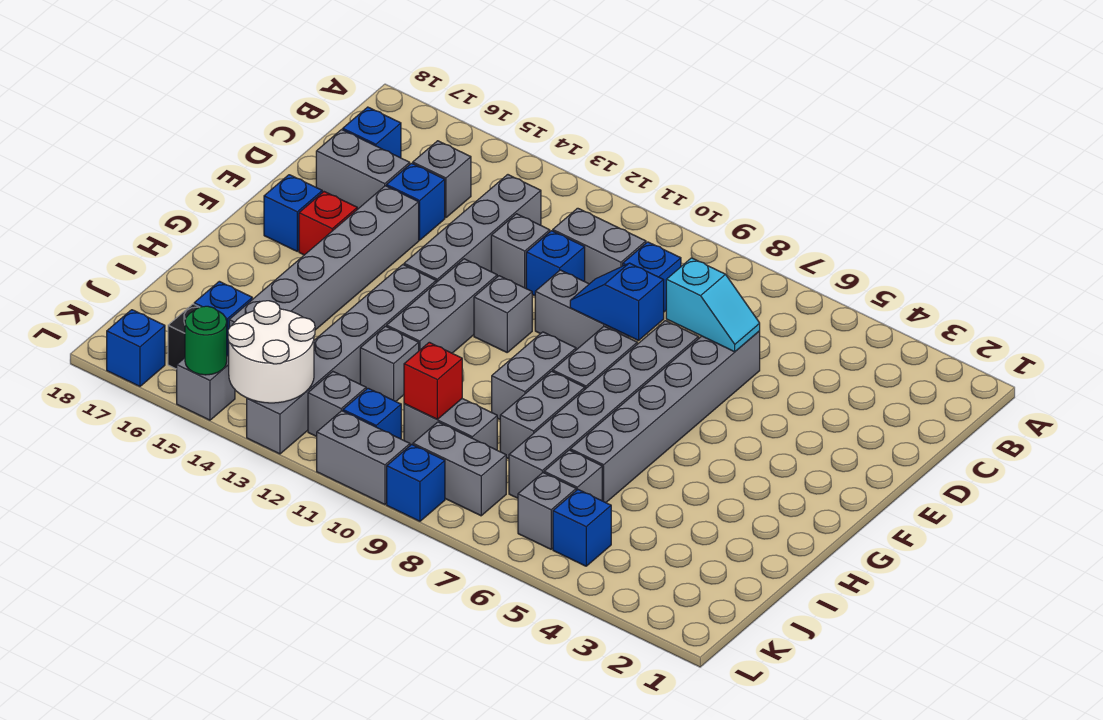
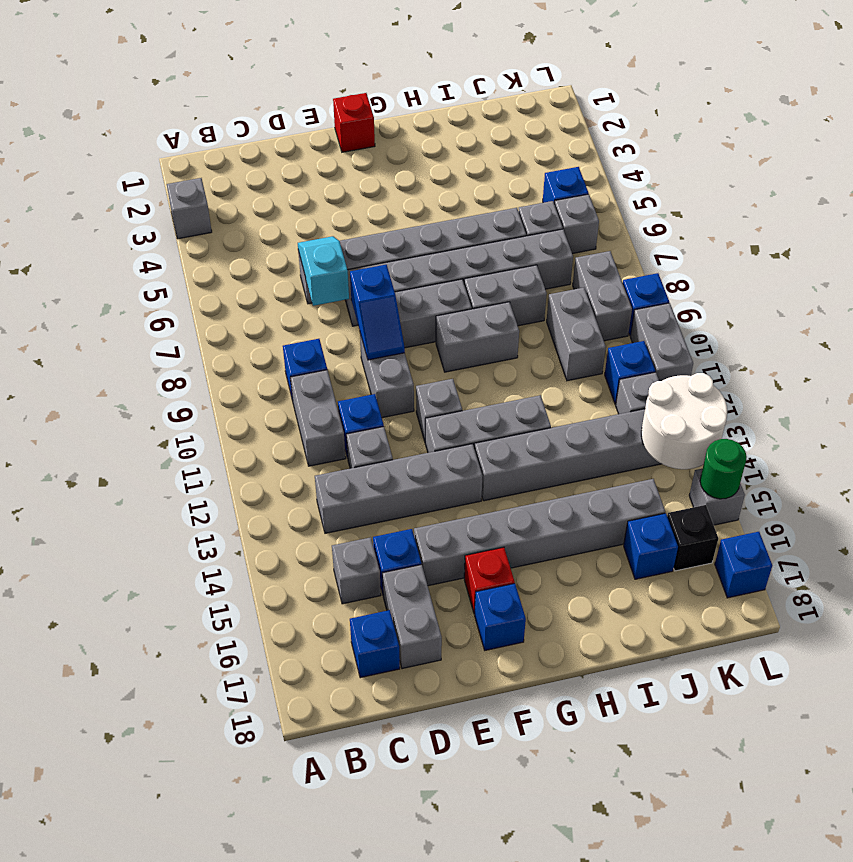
grey 1x1 brick [360,326,419,401] -> grey 1x1 brick moved to [167,178,212,239]
red 1x1 brick [404,342,462,419] -> red 1x1 brick moved to [333,93,375,152]

